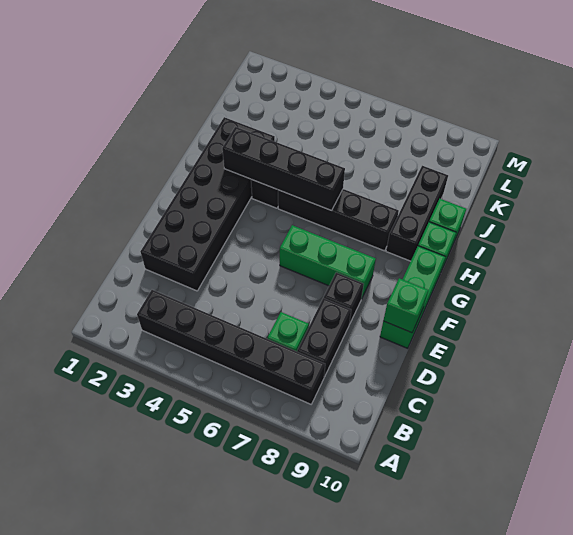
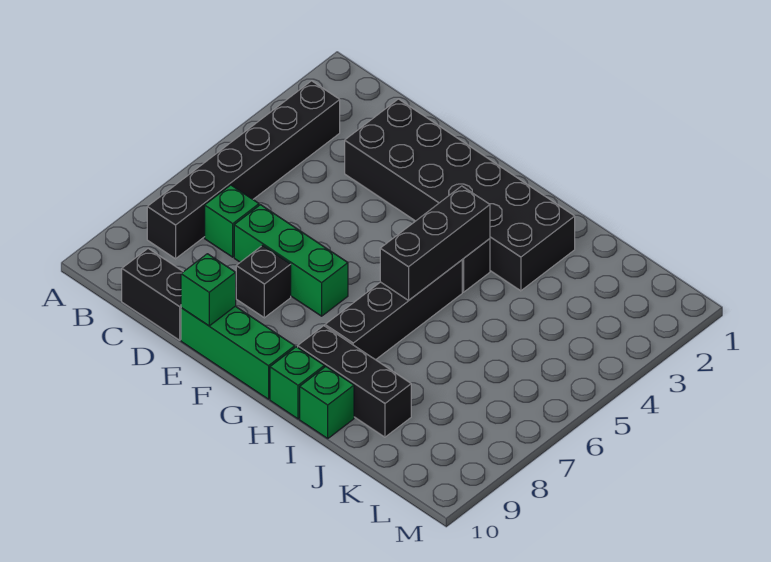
black 1x2 brick [297,298,351,377] -> black 1x2 brick moved to [122,249,183,340]
green 1x3 brick [280,225,376,299] -> green 1x3 brick turned to [234,205,348,316]
black 1x4 brick [222,127,345,211] -> black 1x3 brick [380,186,490,300]

